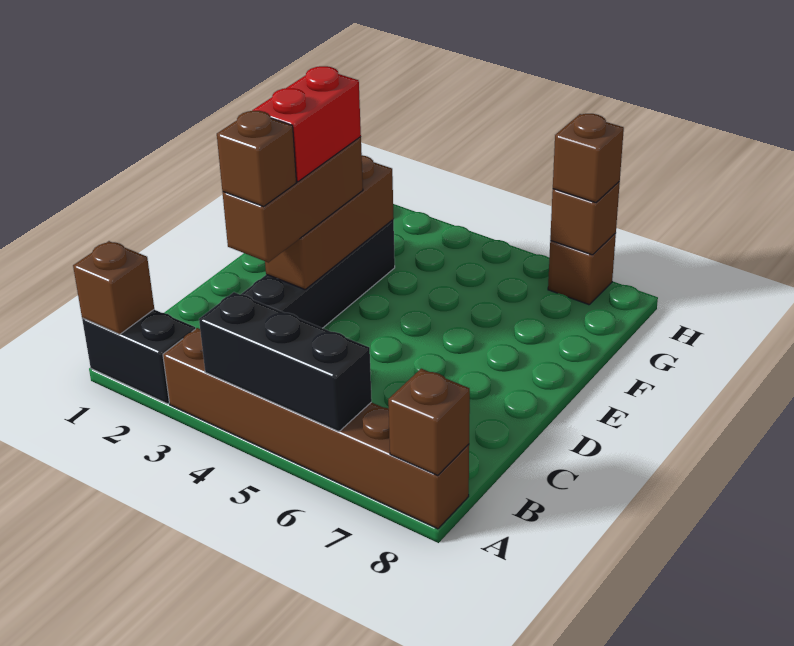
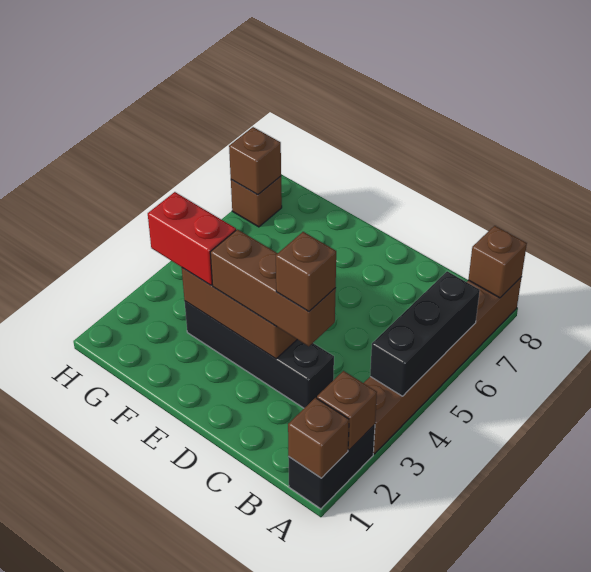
red 1x2 brick [253,66,361,182] -> red 1x2 brick moved to [148,192,236,285]
brown 1x1 brick [553,114,624,203] -> brown 1x1 brick moved to [317,371,377,450]

